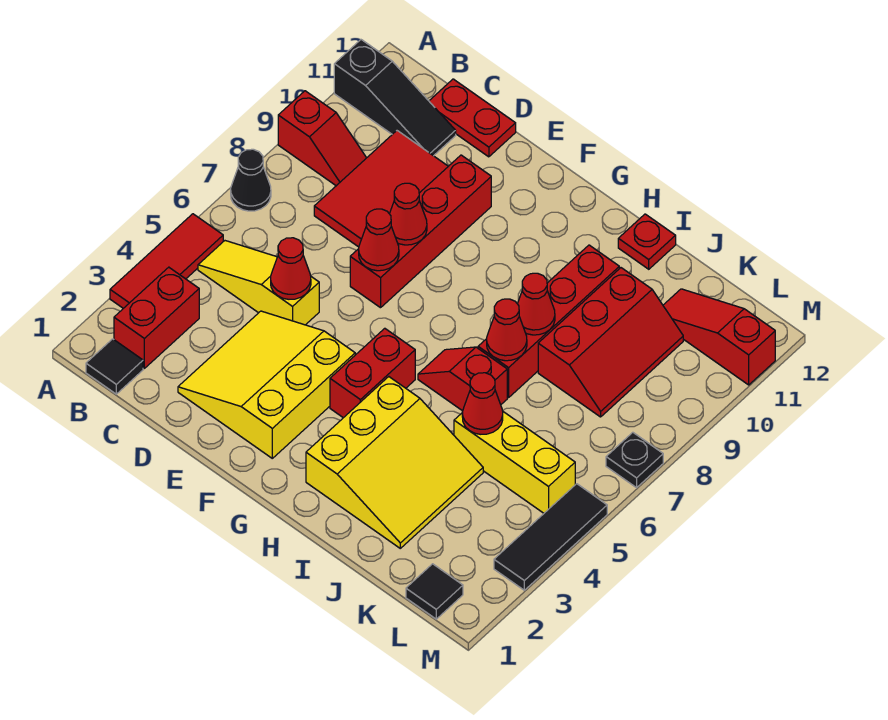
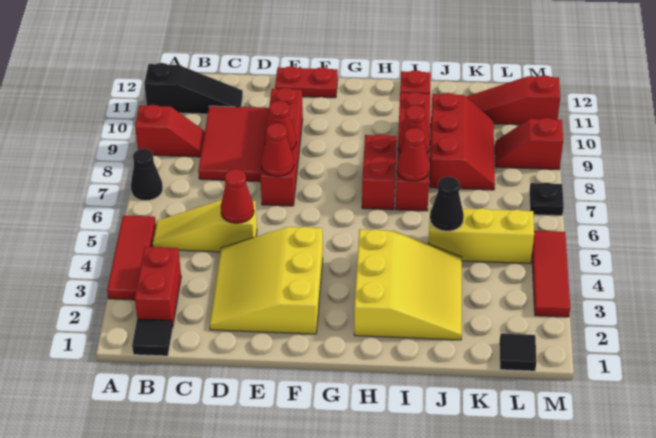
red 1x2 plate [429,79,516,157] -> red 1x2 plate moved to [275,66,338,98]
red 1x2 brick [330,328,415,418] -> red 1x2 brick moved to [362,134,397,210]
red 1x2 slope [418,347,507,411] -> red 1x2 slope moved to [495,118,563,170]
red 1x1 cone [462,373,503,434] -> black 1x1 cone [430,177,464,231]
black 1x3 tile [494,484,607,590] -> red 1x3 tile [532,231,570,317]

